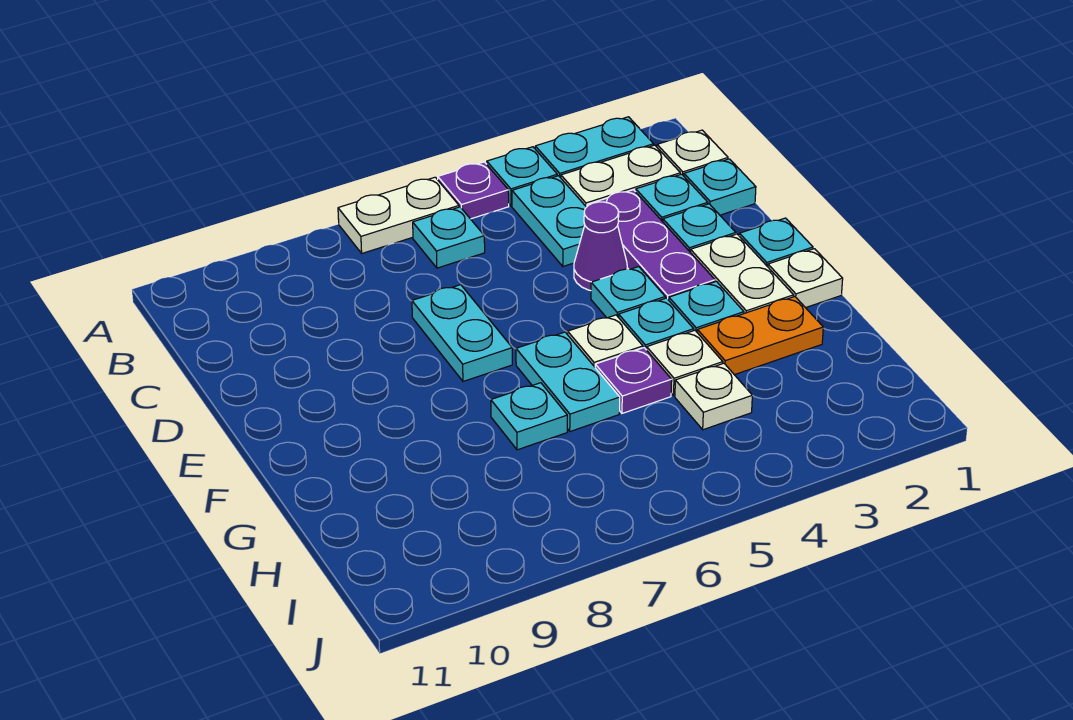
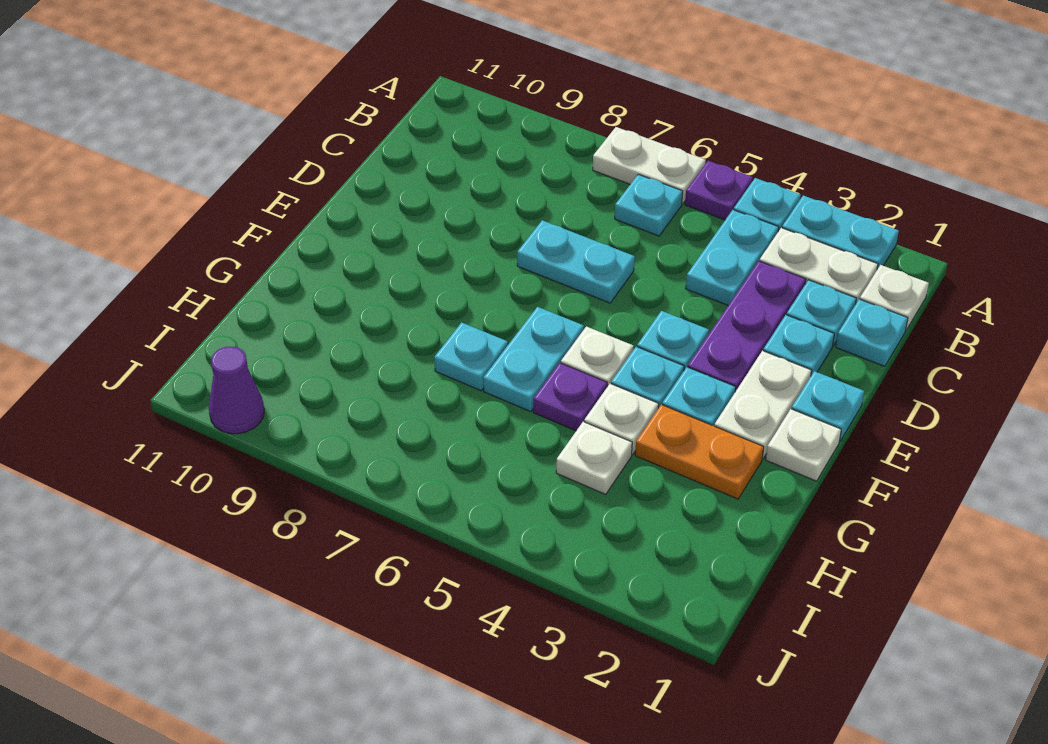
purple 1x1 cone [574,202,627,291] -> purple 1x1 cone moved to [209,347,264,434]
cyan 1x2 plate [412,285,512,381] -> cyan 1x2 plate turned to [517,220,635,303]

